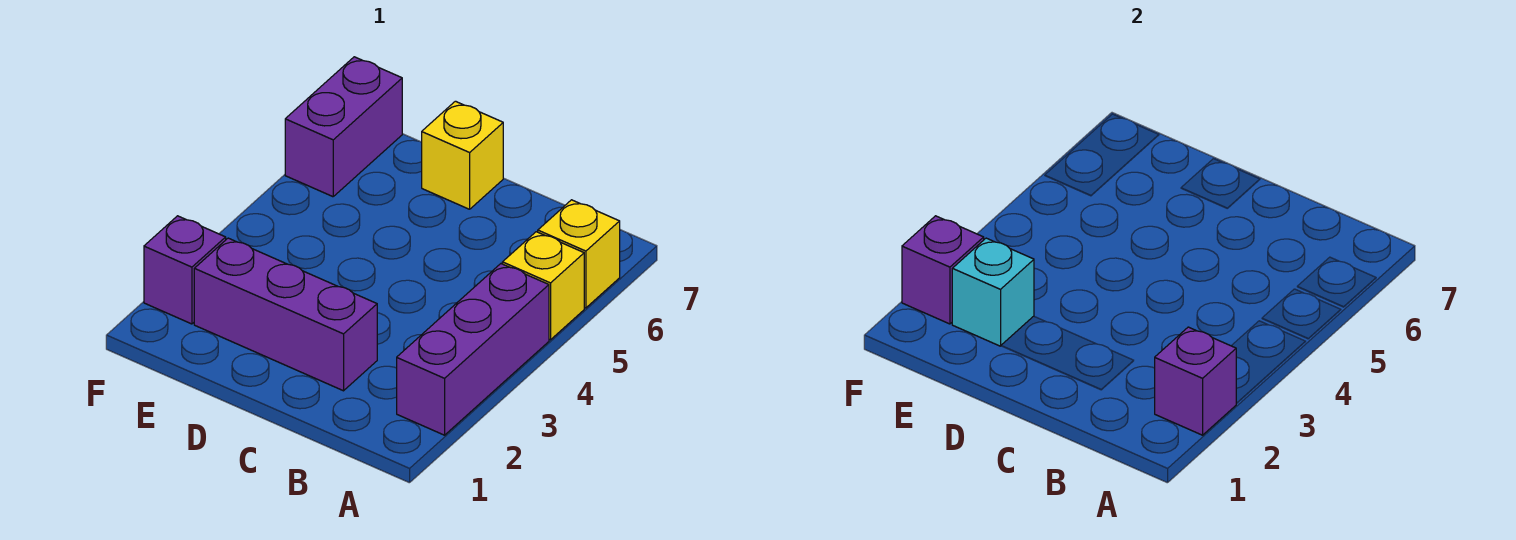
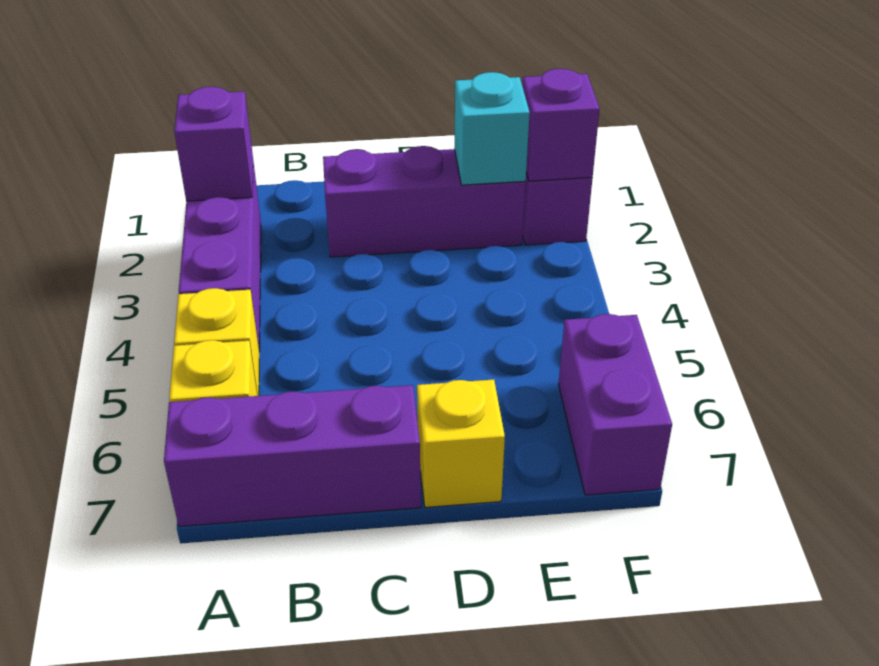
none -> purple 1x3 brick [164,385,421,526]

